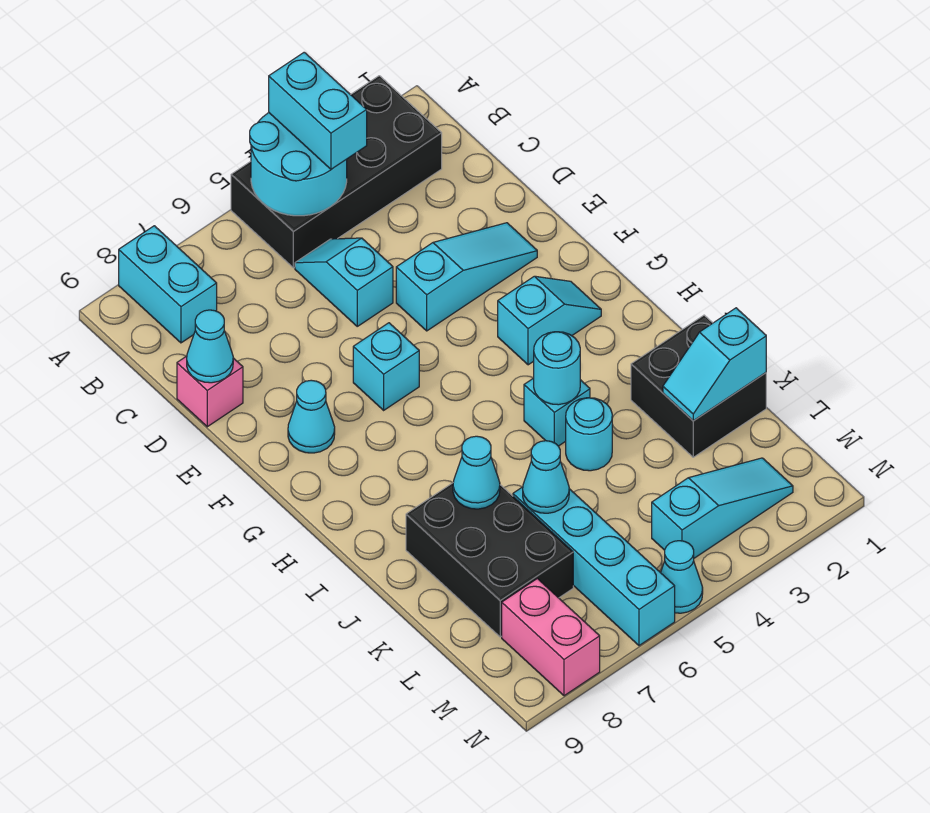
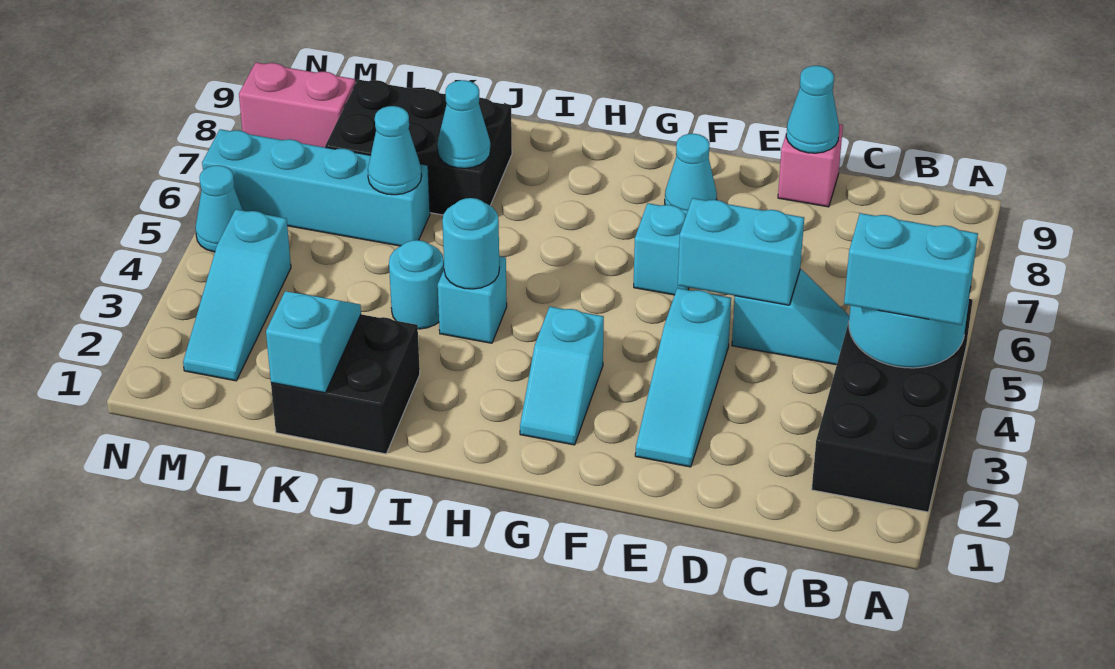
cyan 1x2 brick [119,226,217,343] -> cyan 1x2 brick moved to [678,198,804,305]

